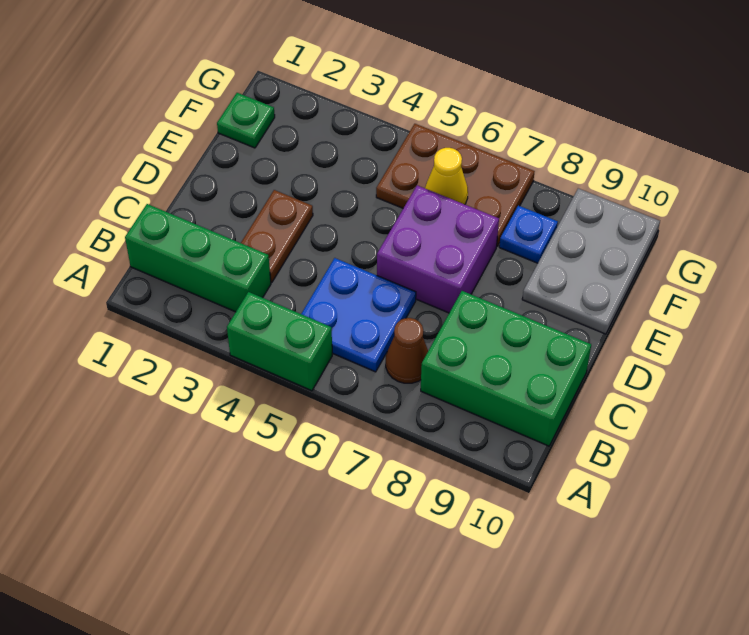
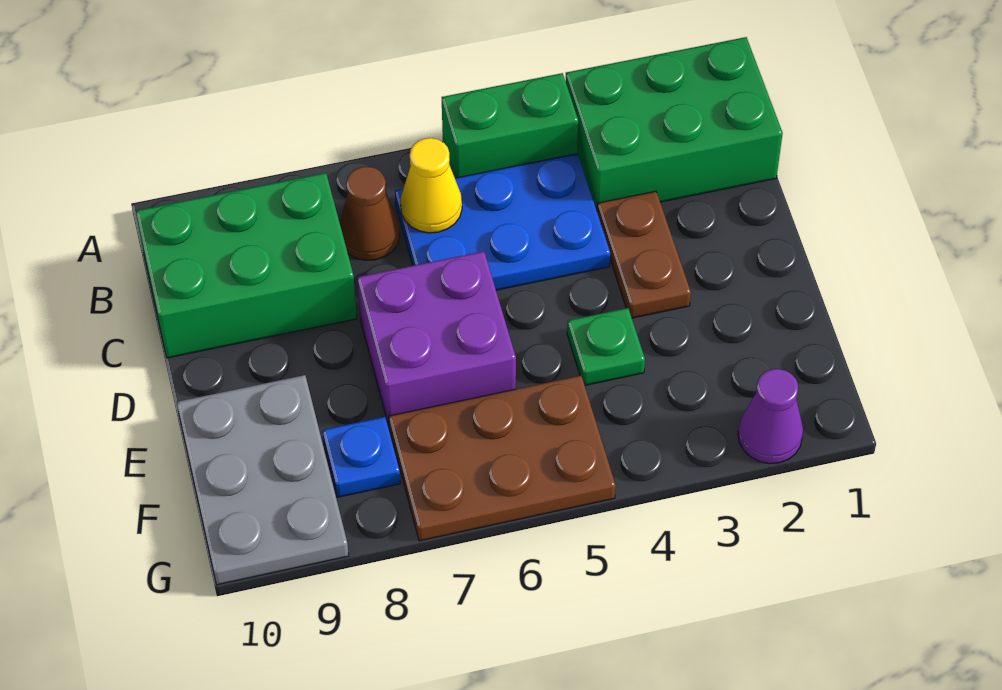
green 1x3 brick [125,204,271,312] -> green 2x3 brick [566,37,783,210]
blue 2x2 plate [301,258,416,372] -> blue 2x3 plate [395,154,610,290]
green 1x1 plate [217,93,275,148] -> green 1x1 plate moved to [567,308,645,385]
yellow 1x1 cone [425,148,468,204] -> yellow 1x1 cone moved to [400,138,462,233]
none -> purple 1x1 cone [738,369,803,464]

